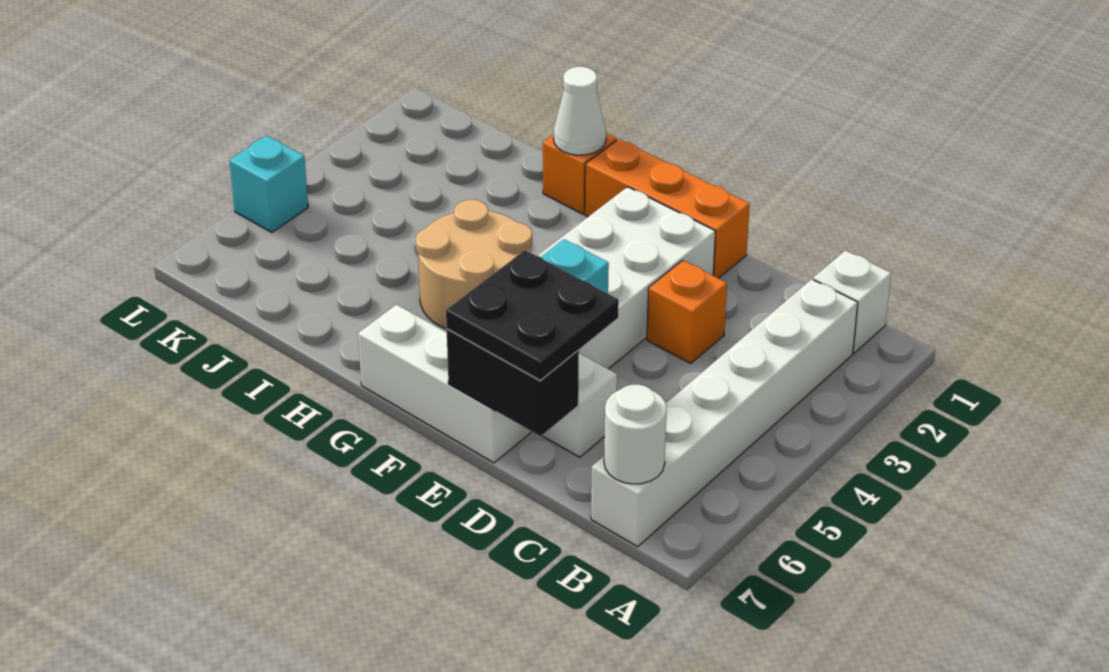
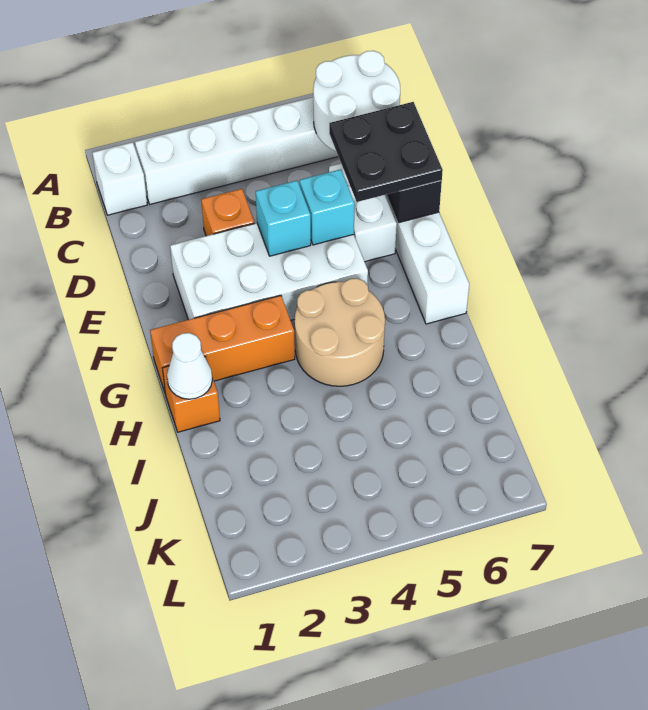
white 1x1 round brick [604,385,667,484] -> white 2x2 round brick [313,51,400,151]
orange 1x3 brick [585,139,750,278] -> orange 1x3 brick turned to [150,296,295,394]
cyan 1x1 brick [229,136,308,232] -> cyan 1x1 brick moved to [256,181,311,256]

